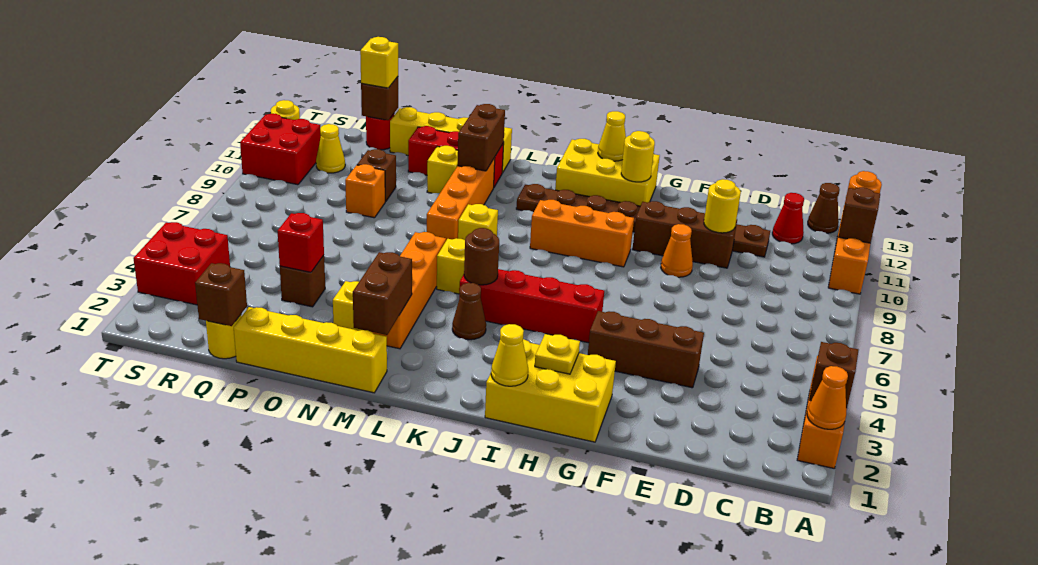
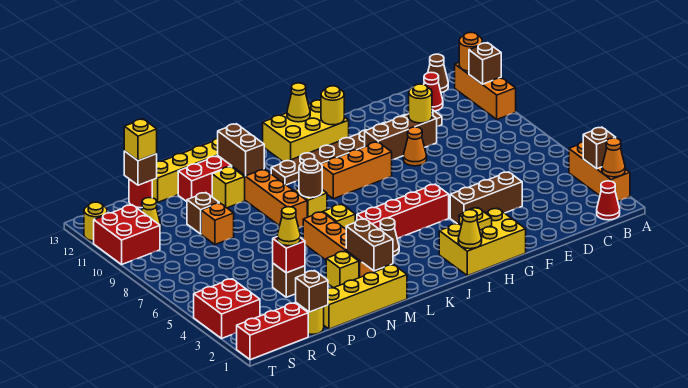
none -> red 1x1 cone [597,181,620,220]
brown 1x1 round brick [464,228,499,285] -> brown 1x1 round brick moved to [299,159,322,198]
none -> yellow 1x1 cone [277,207,300,246]
none -> red 1x3 brick [237,303,308,360]

